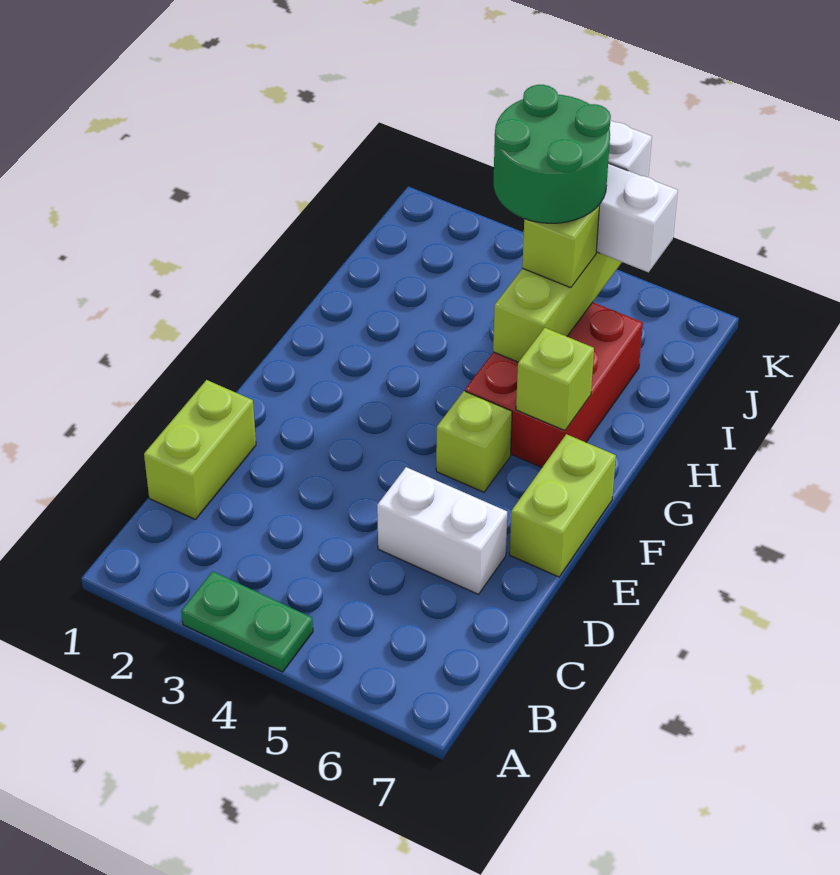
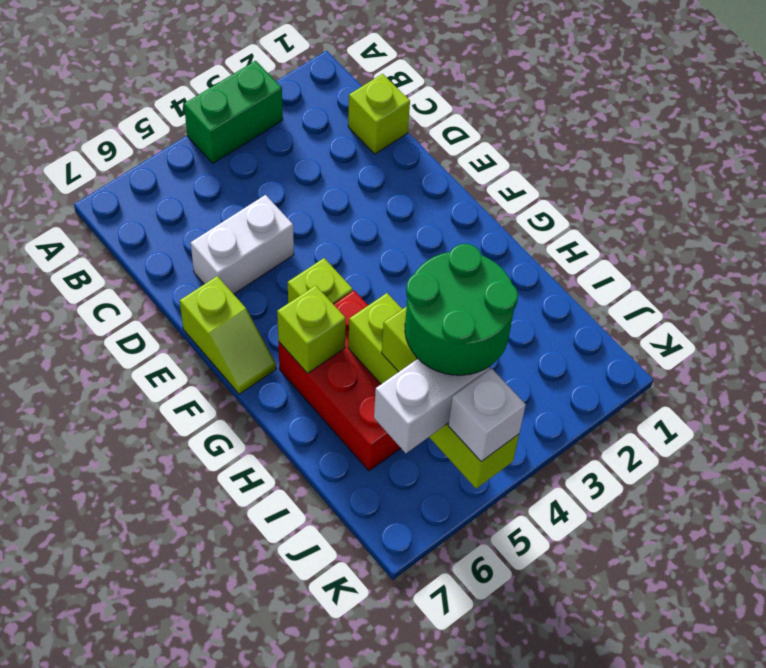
green 1x2 plate [181,571,313,672] -> green 1x2 brick [184,61,283,163]
lime 1x2 brick [144,380,256,519] -> lime 1x1 brick [348,74,410,154]
lime 1x2 brick [510,434,616,577] -> lime 1x2 slope [180,276,276,394]

